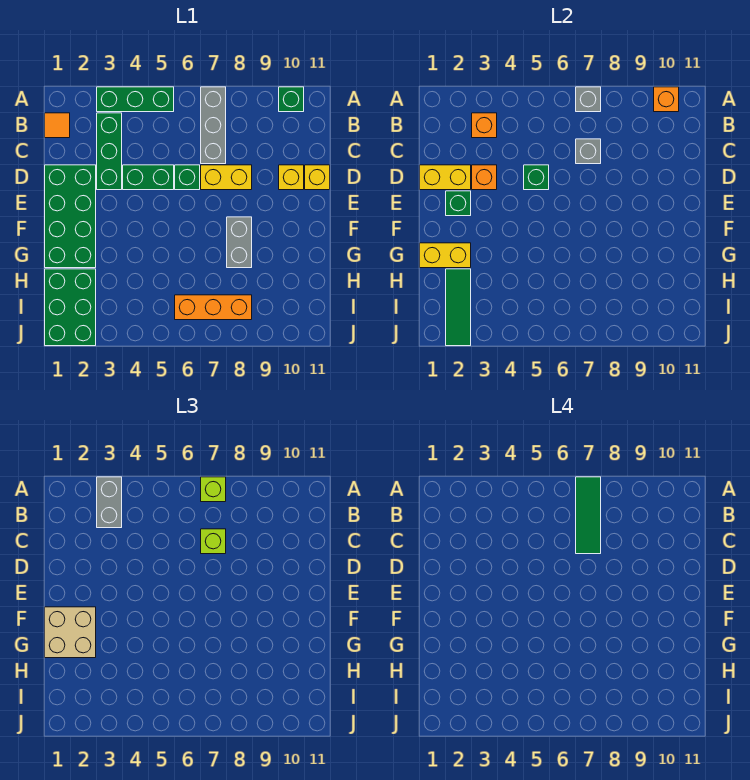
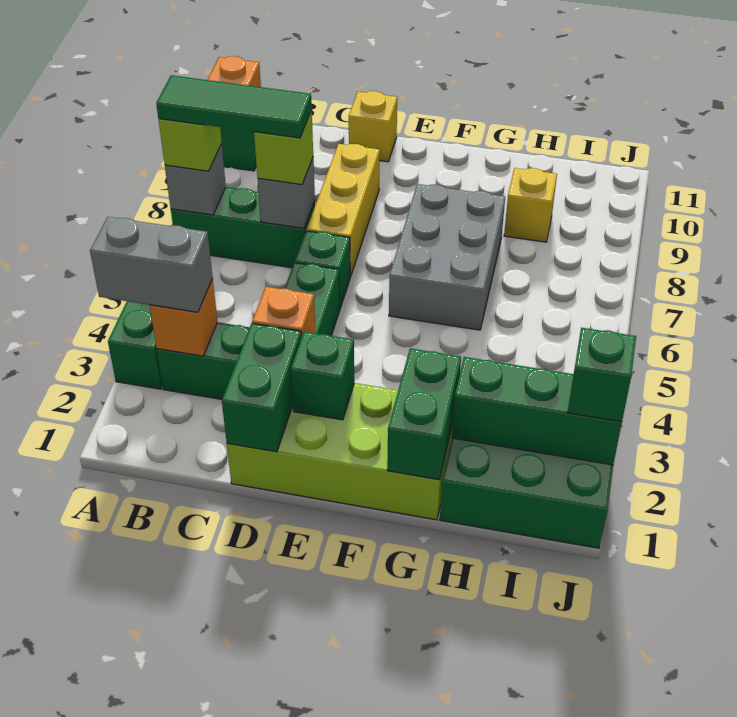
grey 1x3 brick [201,87,226,164] -> green 1x3 brick [171,187,315,268]
orange 1x1 tile [45,113,70,138] -> none
green 2x4 brick [45,165,96,268] -> lime 2x4 brick [227,383,453,520]
yellow 1x2 brick [420,165,471,190] -> green 1x2 brick [222,323,301,452]
green 1x1 brick [524,165,549,190] -> green 1x1 brick moved to [568,328,636,422]
yellow 1x2 brick [201,165,252,190] -> yellow 1x3 brick [306,144,380,277]
yellow 1x1 brick [279,165,304,190] -> yellow 1x1 brick moved to [504,168,557,242]
tan 2x2 brick [45,607,96,658] -> none
grey 1x2 brick [227,217,252,268] -> grey 2x3 brick [389,184,505,330]
yellow 1x2 brick [420,243,471,268] -> green 1x2 brick [387,348,461,480]
green 1x3 tile [446,269,471,346] -> green 1x3 brick [452,357,622,465]
orange 1x3 brick [175,295,252,320] -> none

